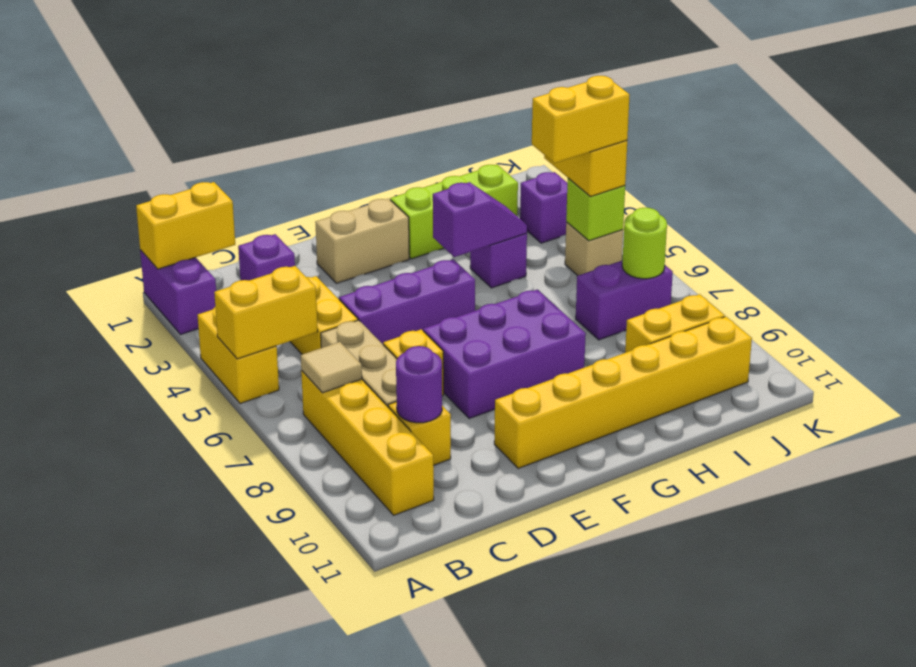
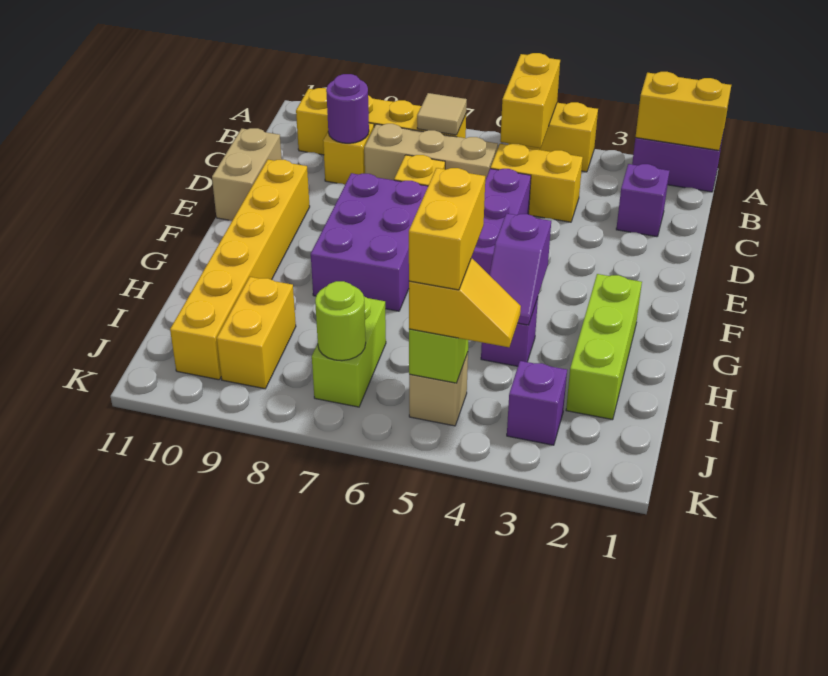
yellow 1x2 brick [136,182,235,269] -> yellow 1x2 brick turned to [635,72,731,150]
tan 1x2 brick [315,199,409,283] -> tan 1x2 brick moved to [212,128,282,221]
purple 1x2 brick [576,260,673,340] -> lime 1x2 brick [312,297,386,407]

